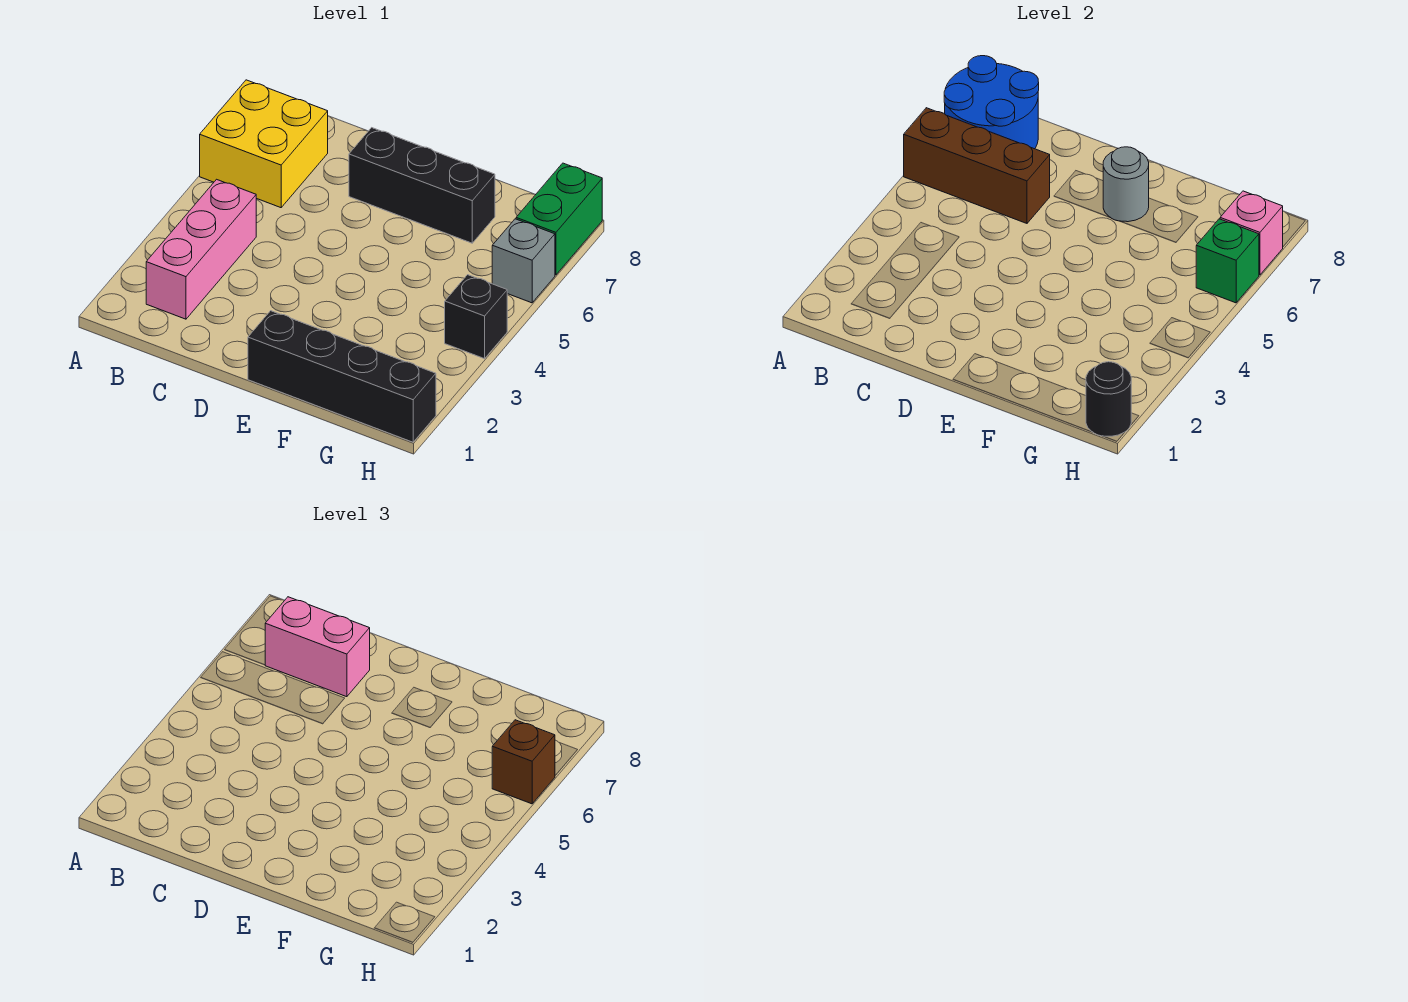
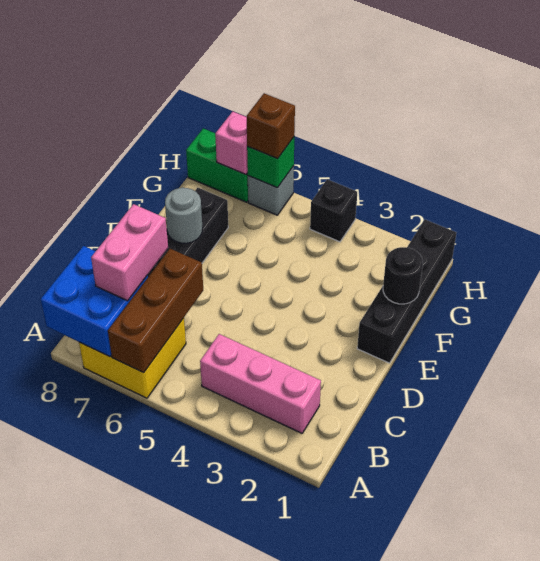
blue 2x2 round brick [944,56,1039,149] -> blue 2x2 brick [41,246,148,357]
black 1x1 round brick [1086,362,1131,436] -> black 1x1 round brick moved to [383,247,423,304]

